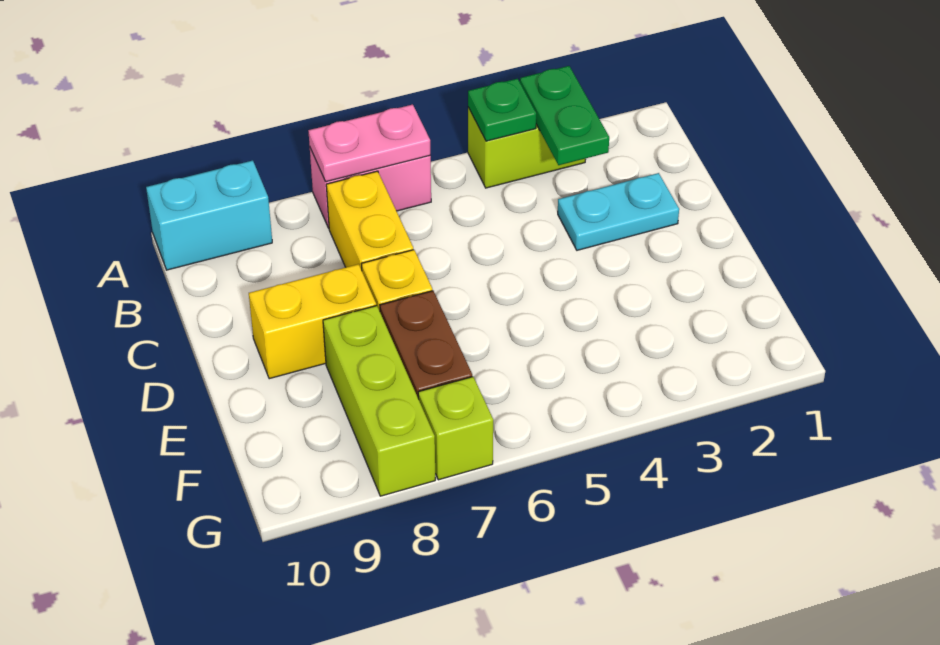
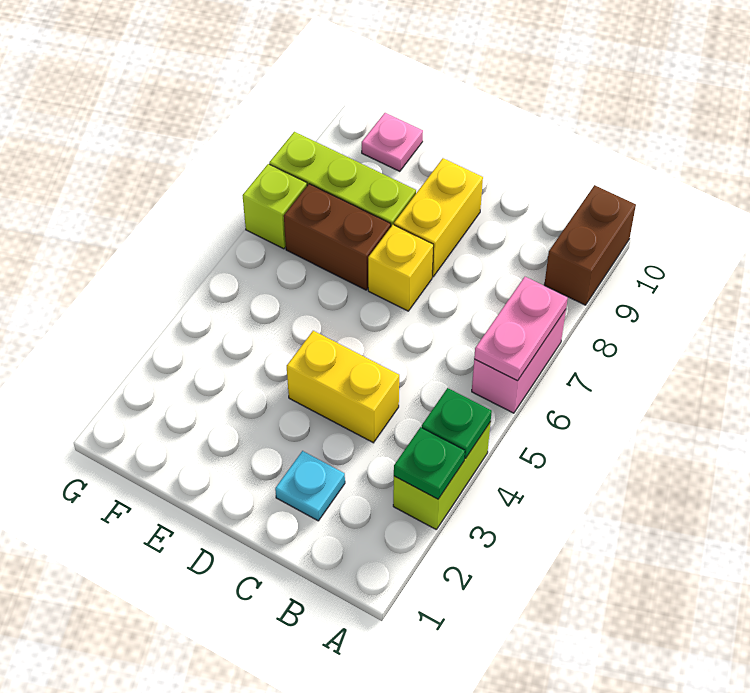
green 1x2 plate [520,66,609,165] -> green 1x1 plate [394,427,465,499]
cyan 1x2 brick [146,160,272,270] -> brown 1x2 brick [544,185,636,305]
yellow 1x2 brick [326,171,413,270] -> yellow 1x2 brick moved to [287,331,399,443]
cyan 1x2 plate [558,173,679,250] -> cyan 1x1 plate [275,451,345,521]
none -> pink 1x1 plate [362,113,423,171]

